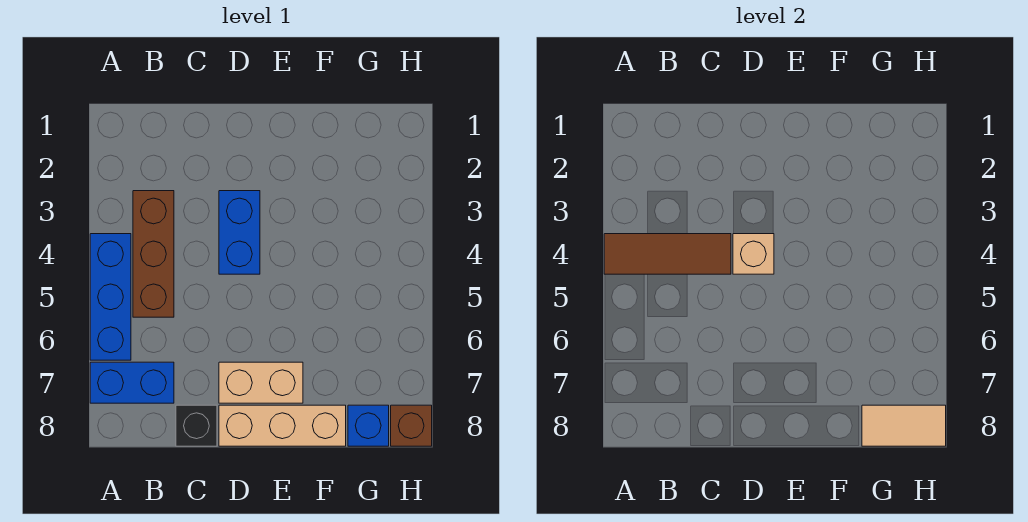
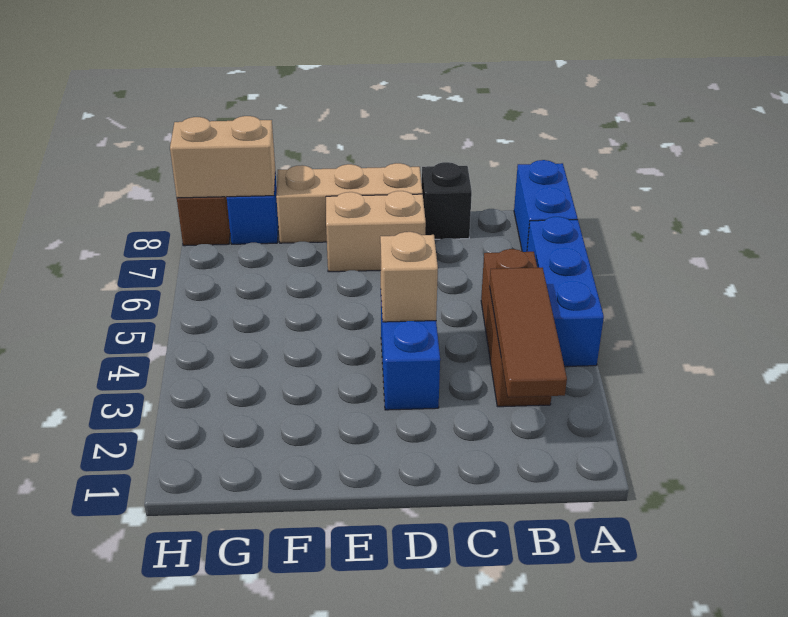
brown 1x3 tile [604,234,731,274] -> brown 1x3 tile turned to [490,268,567,397]
blue 1x2 brick [90,362,174,403] -> blue 1x2 brick turned to [514,160,578,252]
tan 1x2 tile [862,405,946,446] -> tan 1x2 brick [170,116,275,198]

